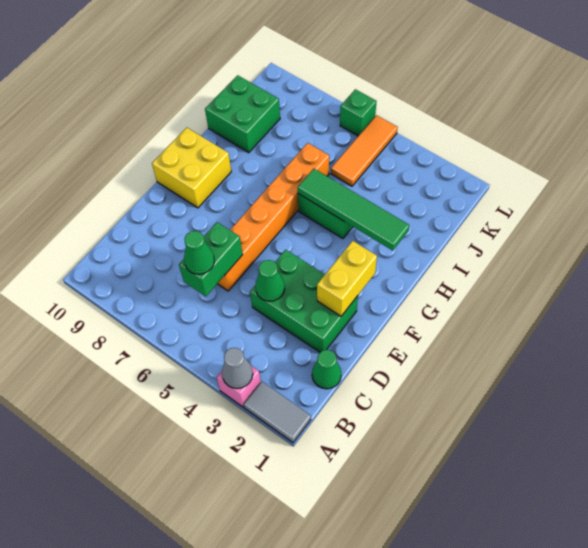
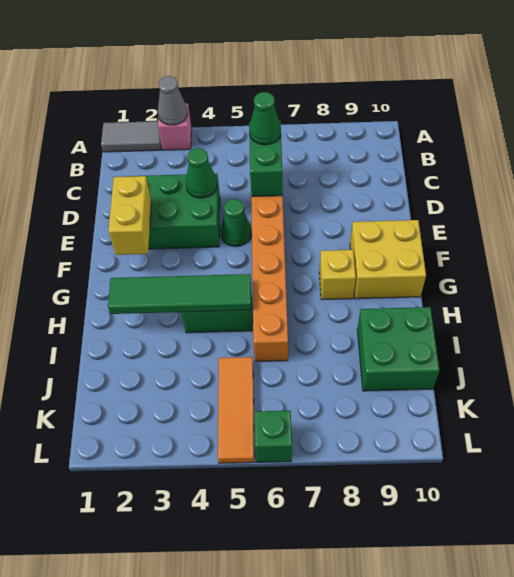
green 1x1 cone [312,350,341,389] -> green 1x1 cone moved to [221,199,251,246]
none -> yellow 1x1 brick [319,250,356,300]

